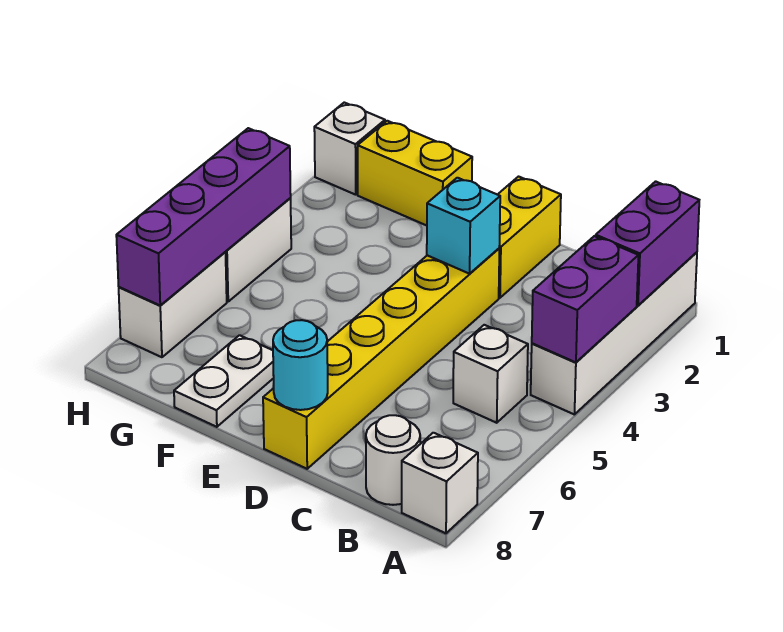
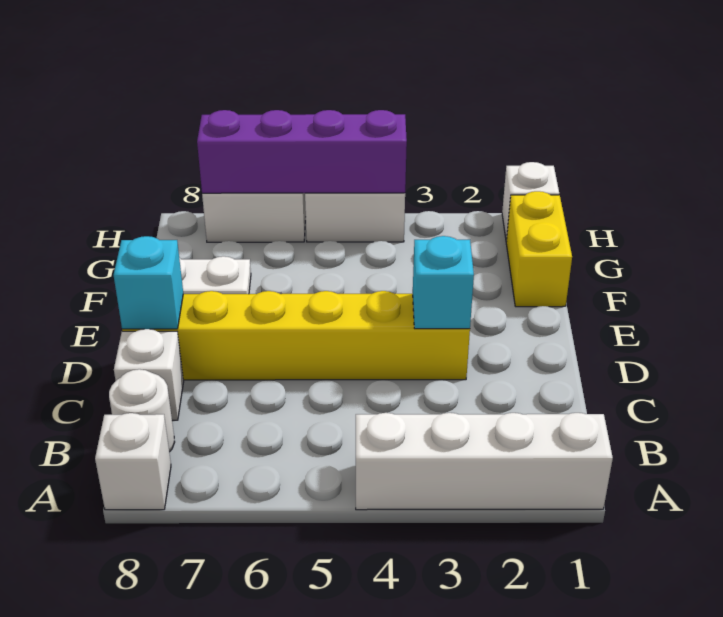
purple 1x2 brick [596,181,699,305] -> none
purple 1x2 brick [532,236,638,362] -> none
white 1x1 brick [453,325,528,423] -> white 1x1 brick moved to [114,329,184,420]
yellow 1x2 brick [498,177,561,298] -> none
cyan 1x1 round brick [273,320,328,410] -> cyan 1x1 brick [114,236,183,329]

